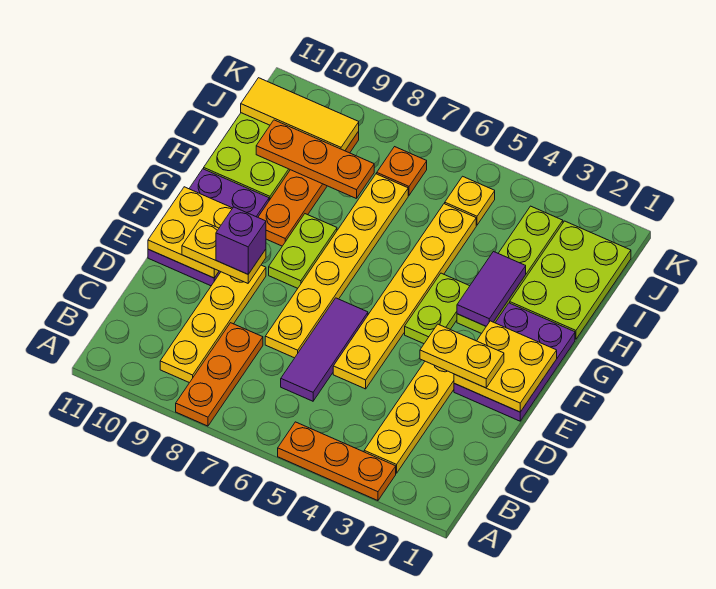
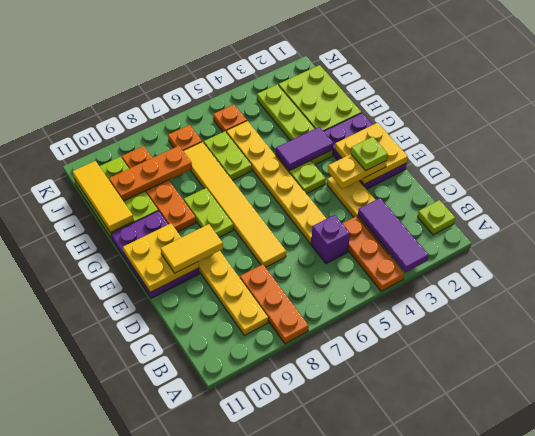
orange 1x3 plate [278,422,396,501] -> orange 1x3 plate turned to [342,216,404,291]
none -> lime 1x1 plate [418,200,455,235]
purple 1x3 tile [281,298,368,401] -> purple 1x3 tile moved to [358,198,428,272]
yellow 1x6 plate [265,174,408,358] -> yellow 1x6 tile [184,142,286,267]
none -> lime 1x1 plate [351,137,388,171]
yellow 1x2 plate [182,220,266,283] -> yellow 1x2 tile [161,224,223,273]
purple 1x1 brick [216,207,266,274] -> purple 1x1 brick moved to [311,215,350,264]
purple 1x2 tile [457,252,526,326] -> purple 1x2 tile turned to [276,127,333,171]
none -> lime 1x2 plate [204,131,252,181]
yellow 1x1 plate [445,176,495,225] -> orange 1x1 plate [213,105,247,132]
yellow 1x3 tile [241,78,359,151] -> yellow 1x3 tile turned to [73,161,134,233]

